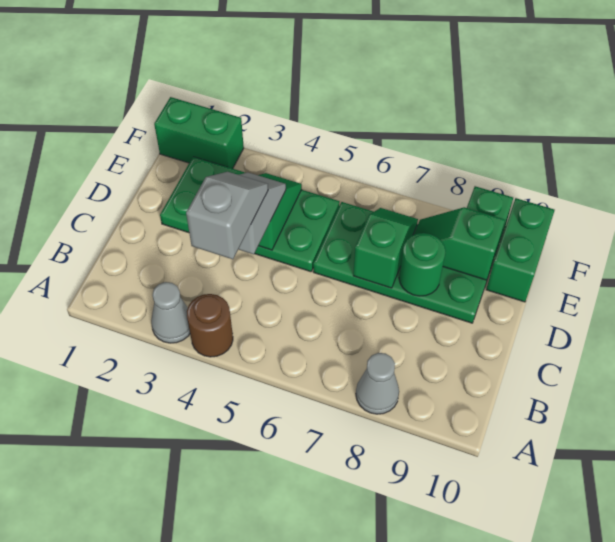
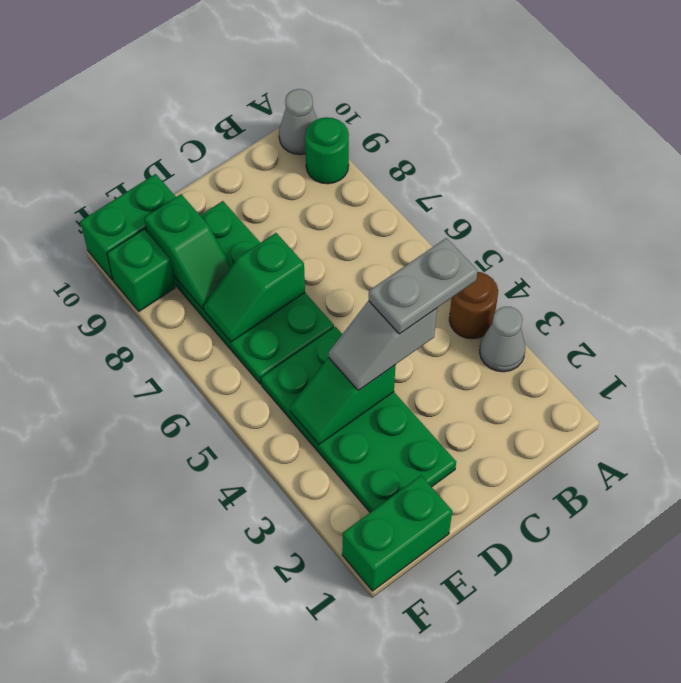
grey 1x1 cone [356,353,399,414] -> grey 1x1 cone moved to [279,89,317,155]
grey 1x2 slope [186,172,268,259] -> grey 1x2 plate [369,238,478,334]
green 1x1 round brick [399,233,446,296] -> green 1x1 round brick moved to [305,117,349,184]
green 1x2 brick [154,97,244,169] -> green 1x2 brick turned to [342,476,452,591]

